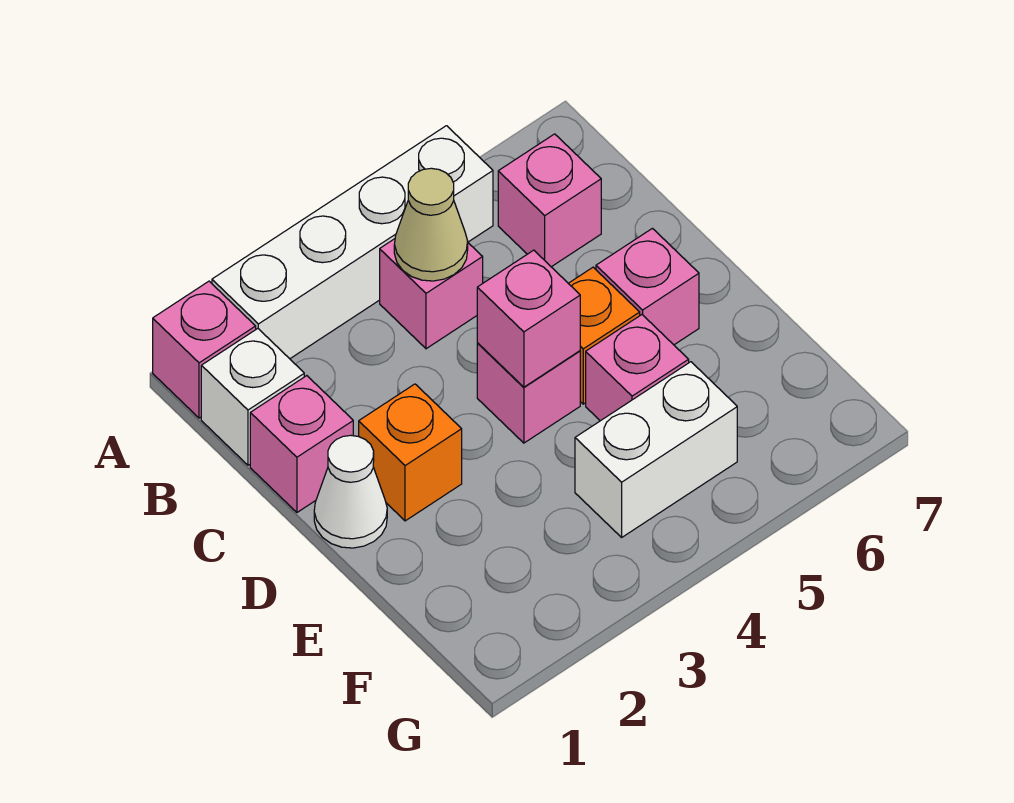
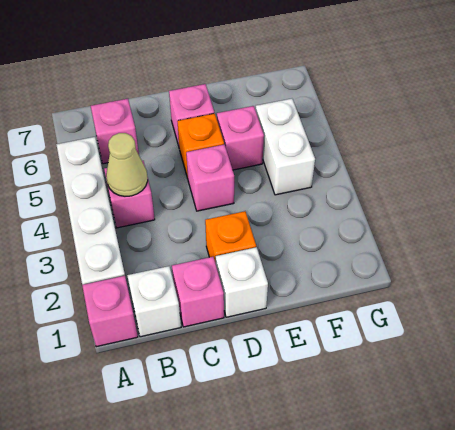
white 1x1 cone [314,435,387,548] -> white 1x1 brick [216,247,268,317]
pink 1x1 brick [477,250,580,387] -> none

